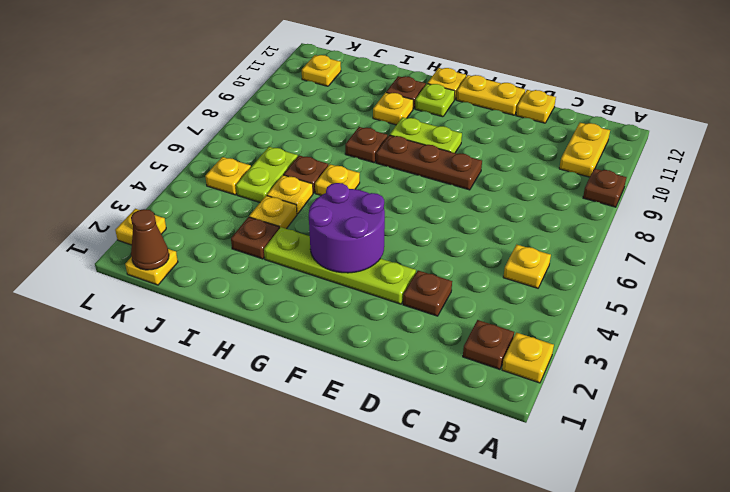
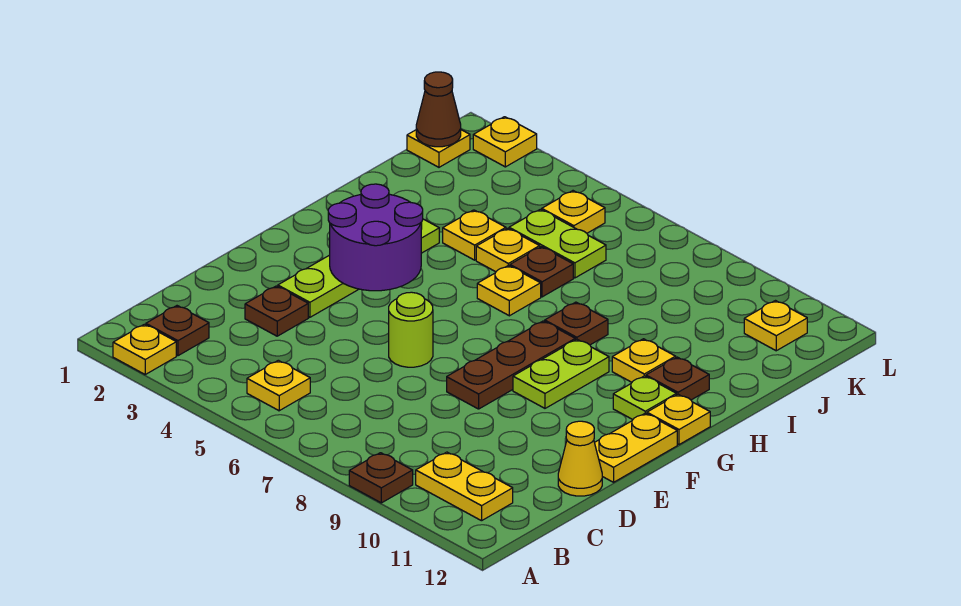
yellow 1x1 plate [516,90,556,123] -> yellow 1x1 cone [558,421,602,496]
none -> lime 1x1 round brick [389,292,433,367]
brown 1x1 plate [231,217,279,259] -> none

